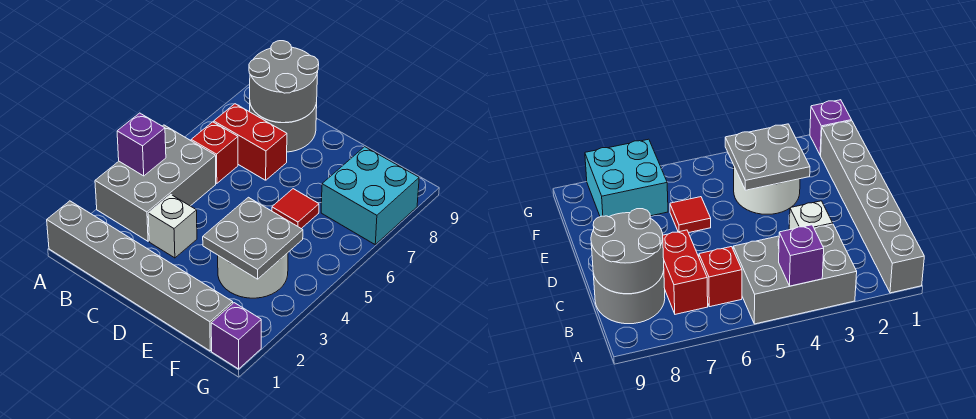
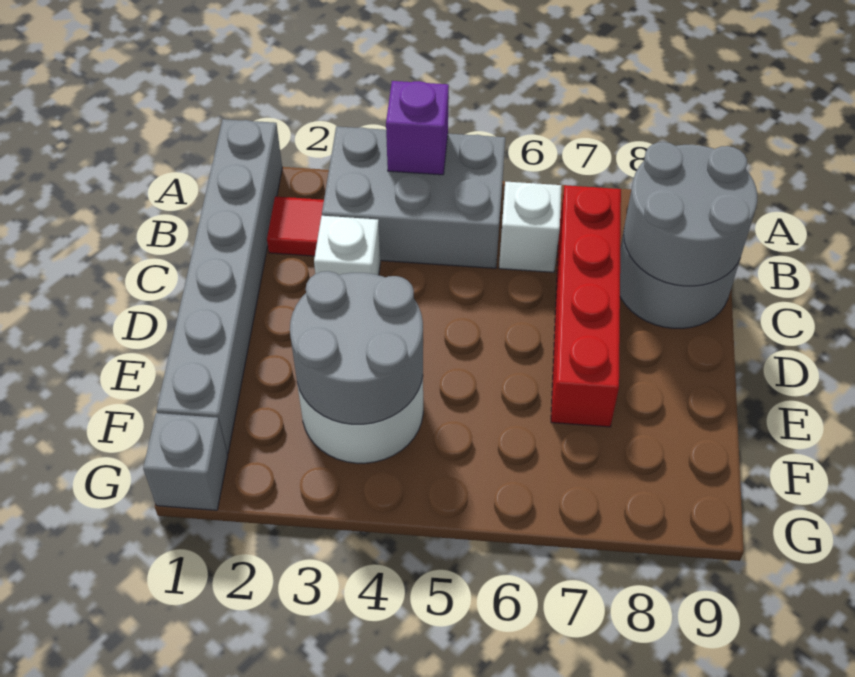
red 1x1 brick [191,122,238,183] -> white 1x1 brick [499,181,562,272]
red 1x2 brick [214,104,287,180] -> red 1x4 brick [551,185,621,427]
grey 2x2 plate [203,197,303,279] -> grey 2x2 round brick [290,271,423,424]
red 1x1 tile [272,189,319,229] -> red 1x1 tile moved to [267,196,324,256]
cyan 2x2 brick [321,147,419,244] -> none
purple 1x1 brick [211,303,261,369] -> grey 1x1 brick [143,413,228,510]

